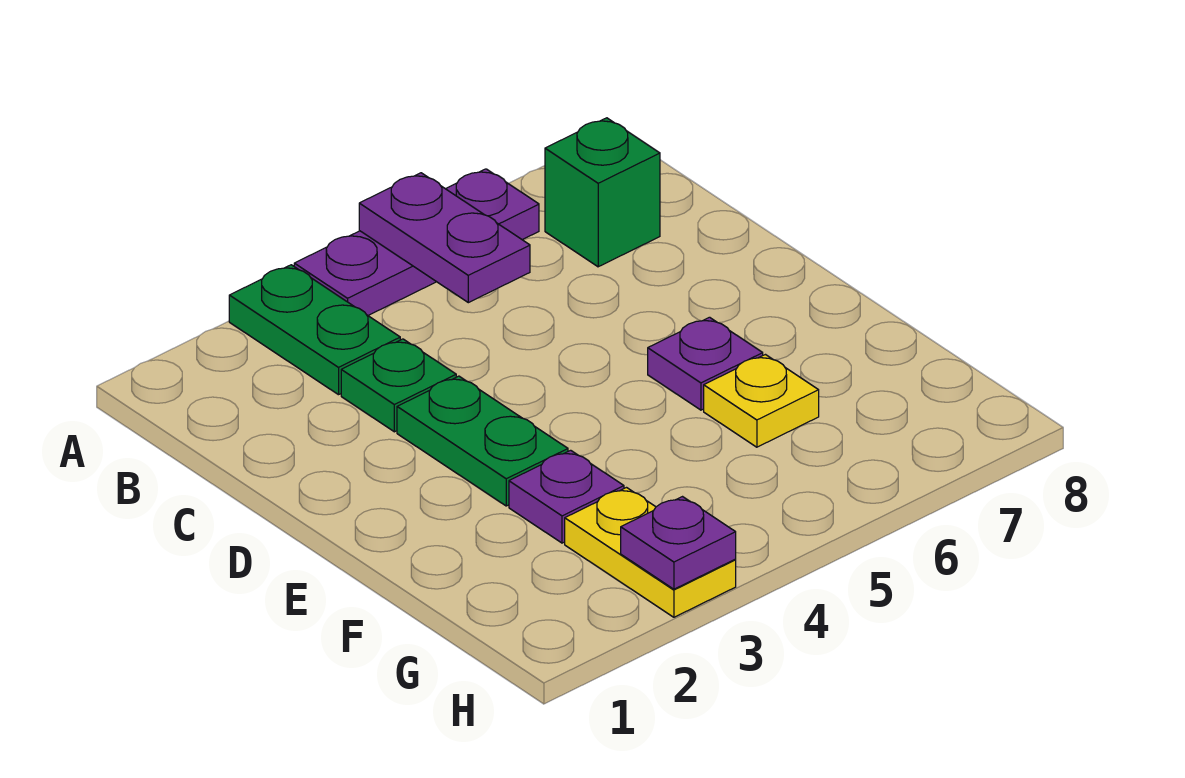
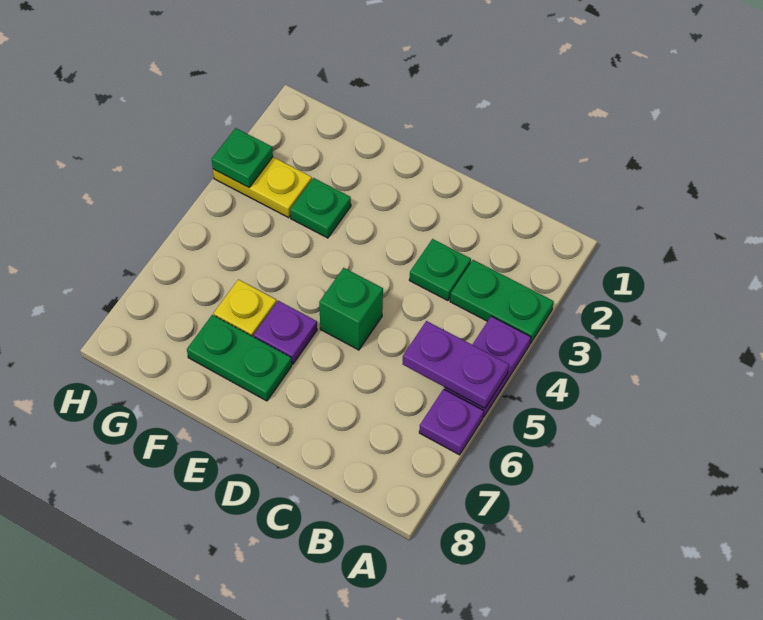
green 1x1 brick [545,118,660,267] -> green 1x1 brick moved to [319,268,383,350]
green 1x2 plate [397,376,568,506] -> green 1x2 plate moved to [187,315,292,401]
purple 1x1 plate [509,450,624,543] -> green 1x1 plate [290,178,351,238]
purple 1x1 plate [621,497,736,589] -> green 1x1 plate [212,128,273,187]

